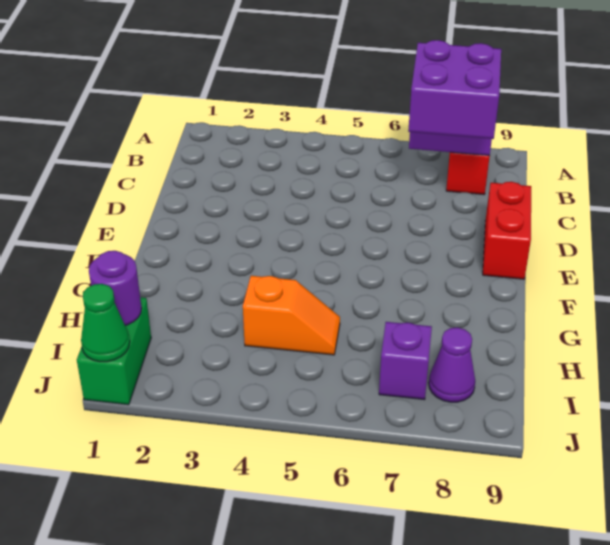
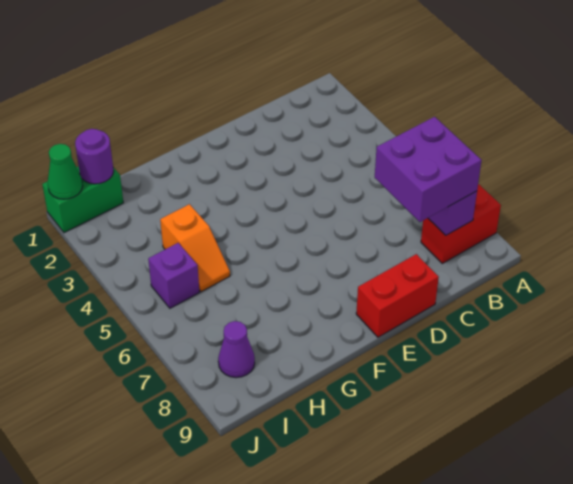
purple 1x1 brick [379,322,432,400] -> purple 1x1 brick moved to [148,243,199,308]

